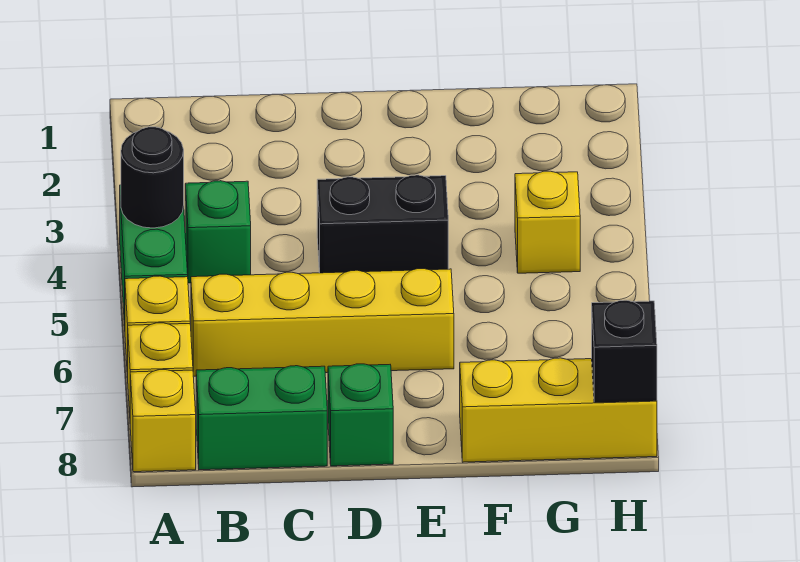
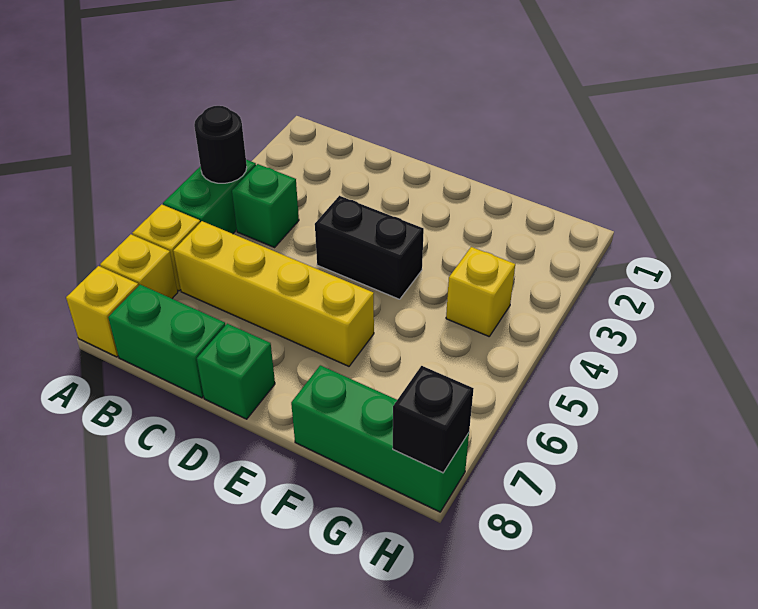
yellow 1x3 brick [460,358,657,462] -> green 1x3 brick [291,365,469,512]

